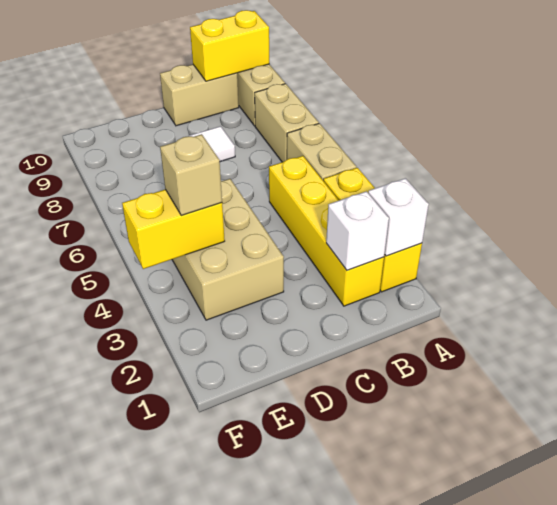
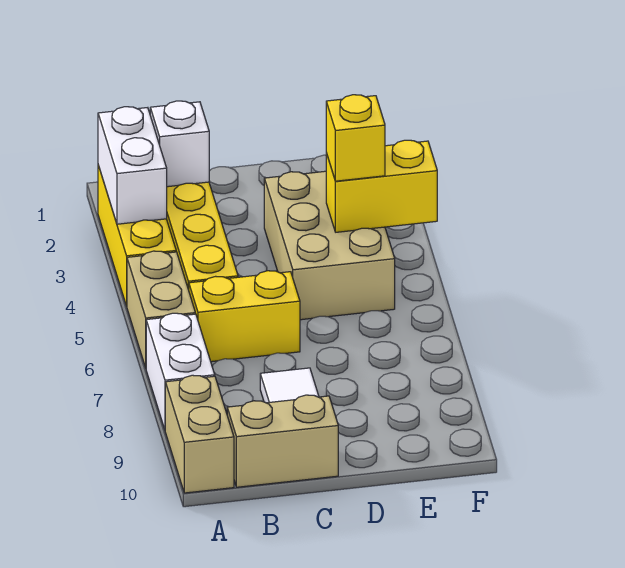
white 1x1 brick [368,178,429,256] -> white 1x2 brick [98,107,167,224]
tan 1x2 brick [255,84,319,162] -> white 1x2 brick [146,313,215,429]
yellow 1x2 brick [190,10,269,81] -> yellow 1x2 brick moved to [189,271,300,362]
tan 1x1 brick [160,134,222,215] -> yellow 1x1 brick [326,95,385,181]

